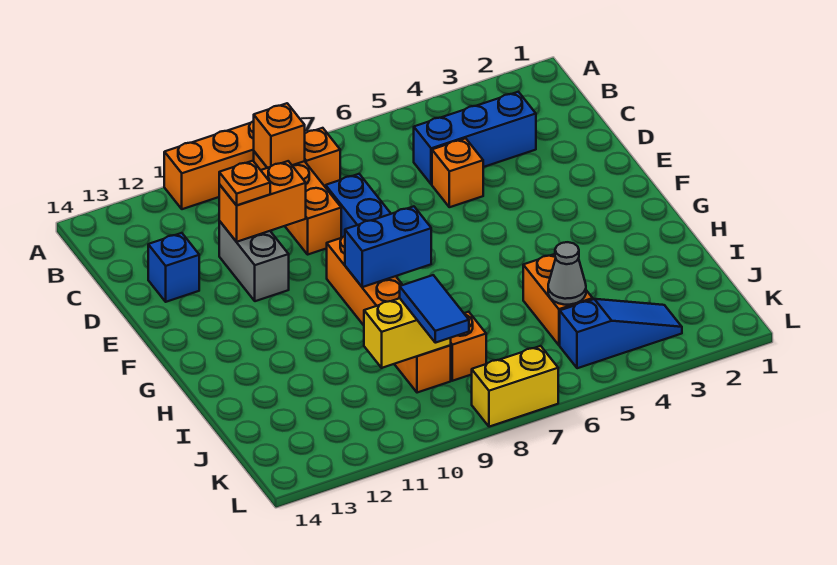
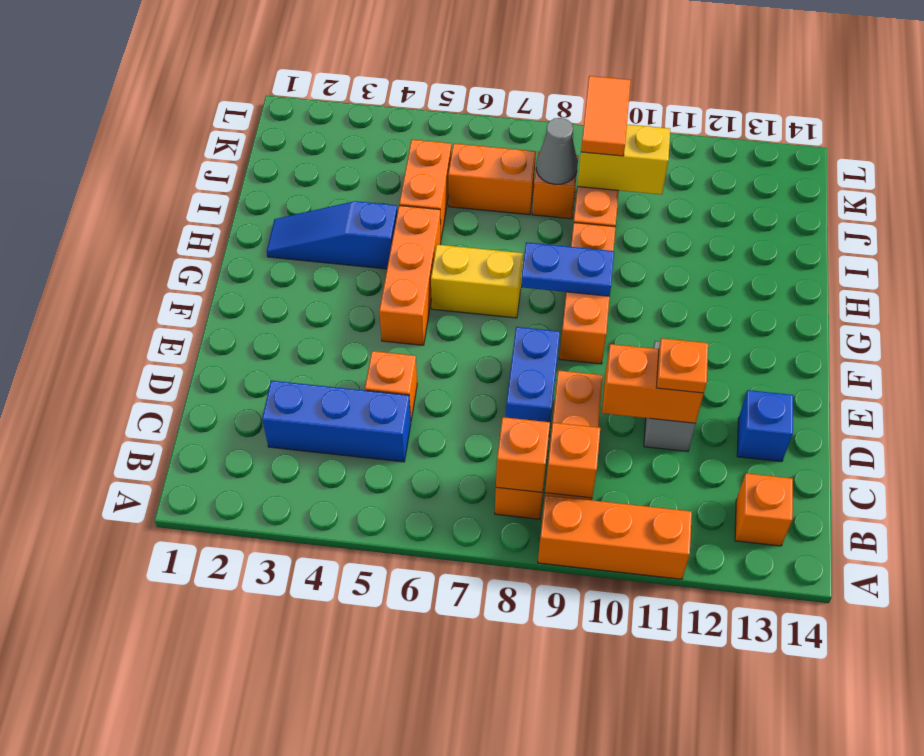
none -> orange 1x1 brick [496,417,550,492]
none -> orange 1x1 brick [735,473,793,546]
none -> orange 1x3 brick [379,206,441,345]
blue 1x2 brick [345,206,431,287] -> blue 1x2 plate [521,242,614,296]
grey 1x1 cone [548,242,586,305] -> grey 1x1 cone moved to [536,118,578,184]
none -> orange 1x2 brick [448,144,536,215]
blue 1x2 tile [400,275,469,343] -> orange 1x2 tile [581,76,631,156]
blue 1x3 slope [560,299,682,368] -> blue 1x3 slope moved to [267,201,397,269]
yellow 1x2 brick [472,346,558,427] -> yellow 1x2 brick moved to [431,245,523,318]

